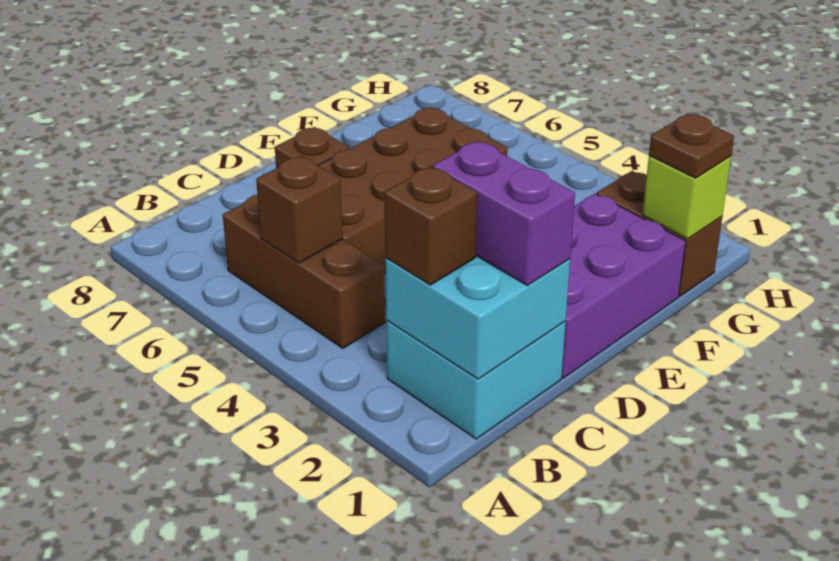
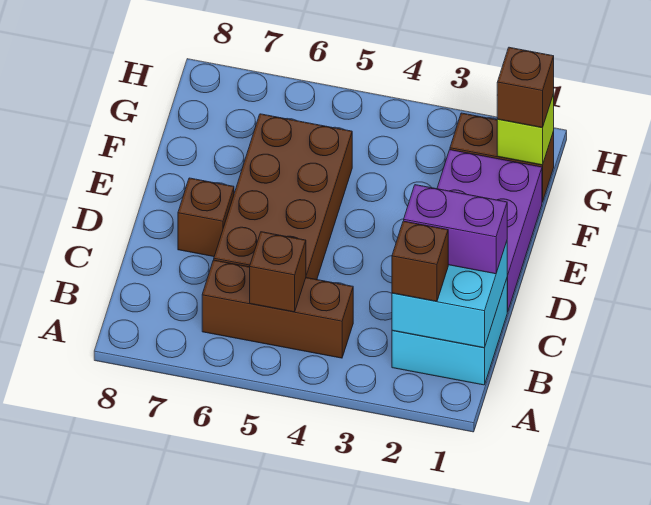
brown 1x1 plate [649,114,734,178] -> brown 1x1 brick [497,47,554,128]

